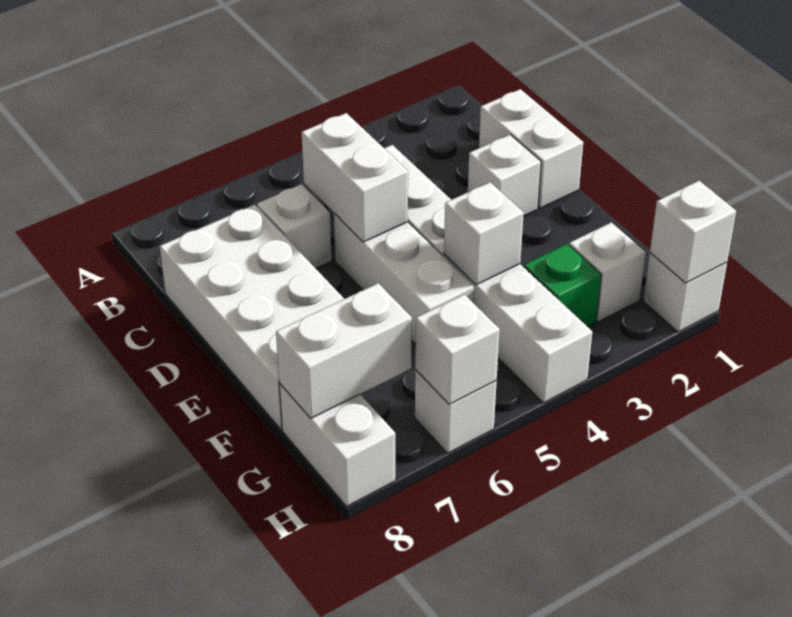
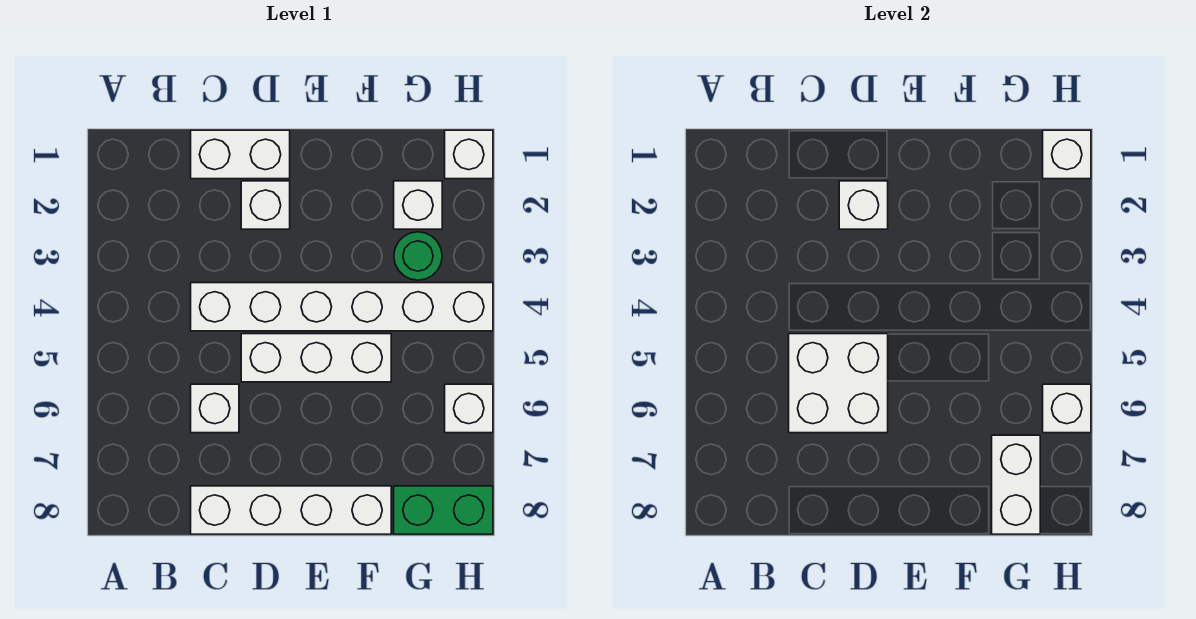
white 1x2 brick [302,113,408,242] -> white 2x2 brick [789,334,888,433]
white 2x4 brick [160,205,344,430] -> white 1x4 brick [191,486,391,534]
white 1x1 brick [444,182,524,285] -> white 1x1 brick moved to [839,181,888,229]
green 1x1 brick [524,244,601,327] -> green 1x1 round brick [394,232,442,280]
white 1x2 brick [279,383,395,507] -> green 1x2 brick [394,486,493,534]

